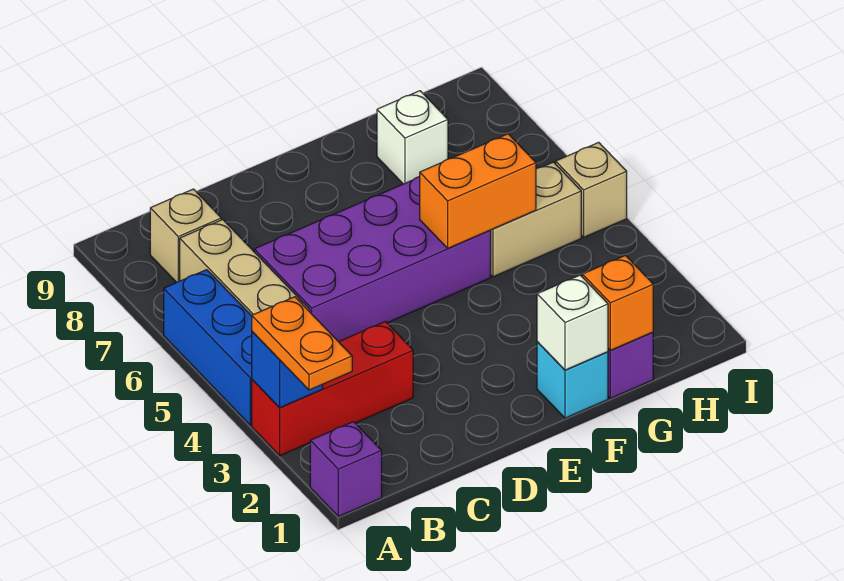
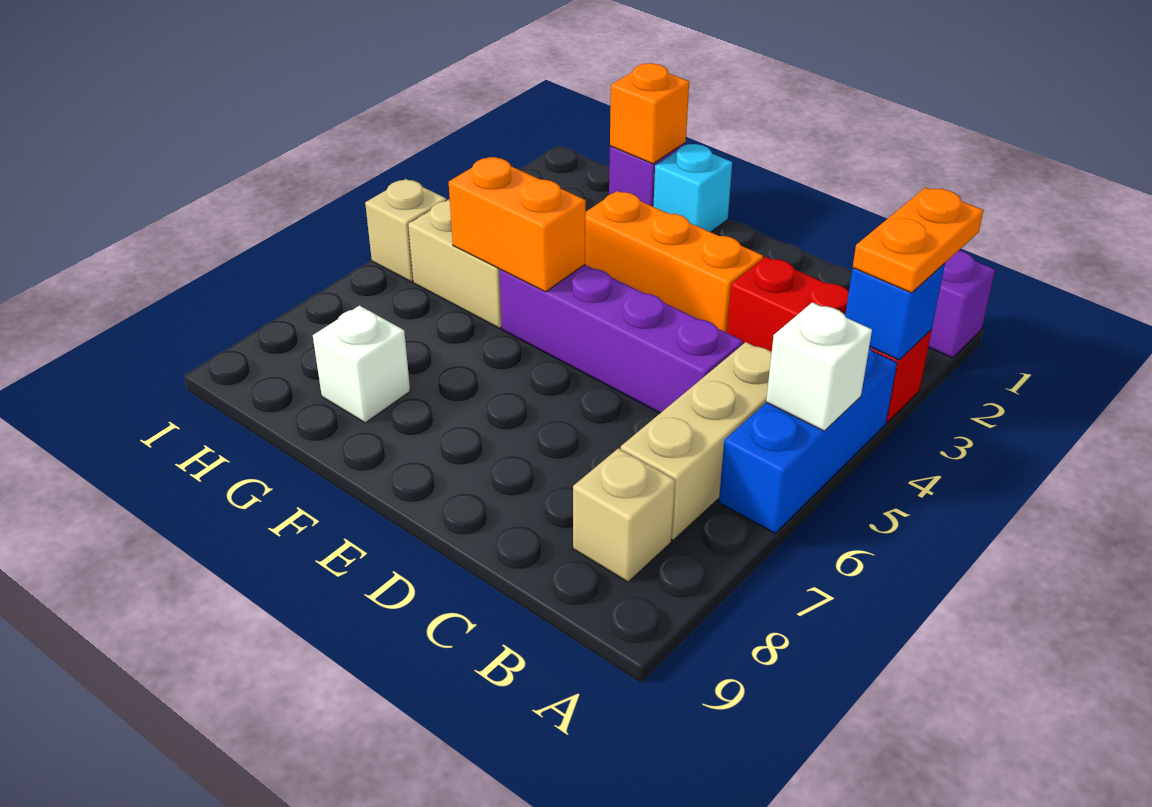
purple 2x4 brick [254,176,491,342] -> purple 1x4 brick [499,265,743,413]
none -> orange 1x3 brick [585,191,763,333]
white 1x1 brick [537,275,608,370] -> white 1x1 brick moved to [766,302,872,431]

